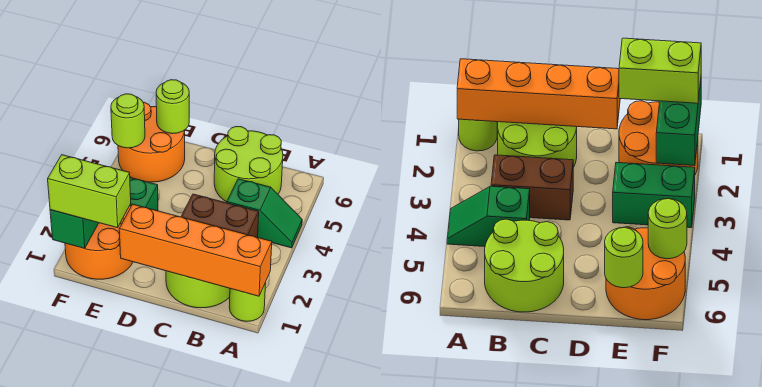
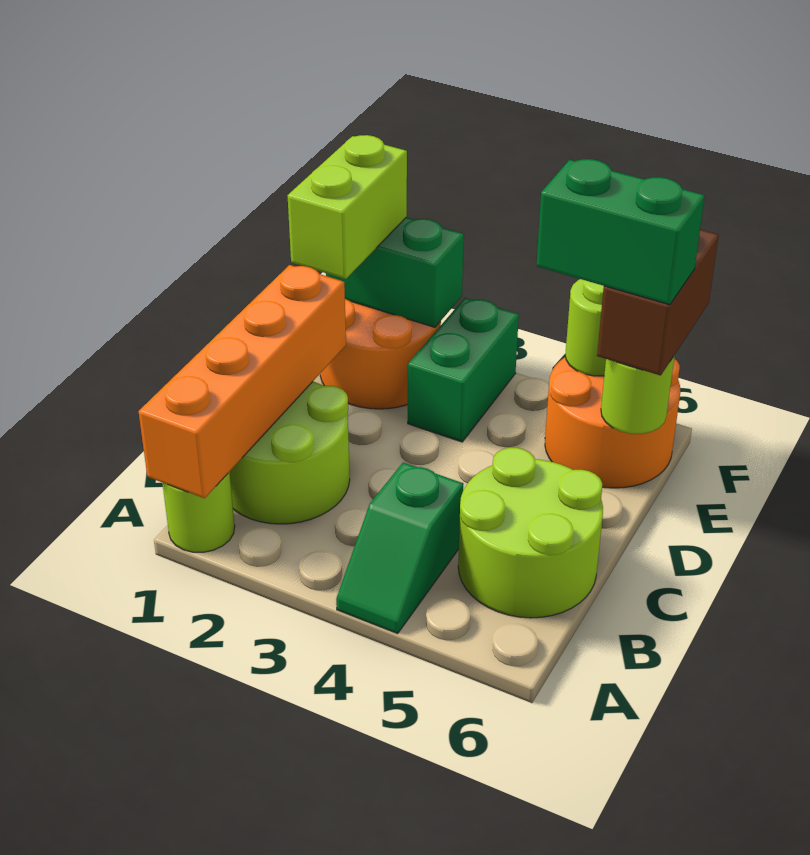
brown 1x2 brick [181,194,259,237] -> brown 1x2 brick moved to [597,230,719,376]
none -> green 1x2 brick [536,159,705,305]

